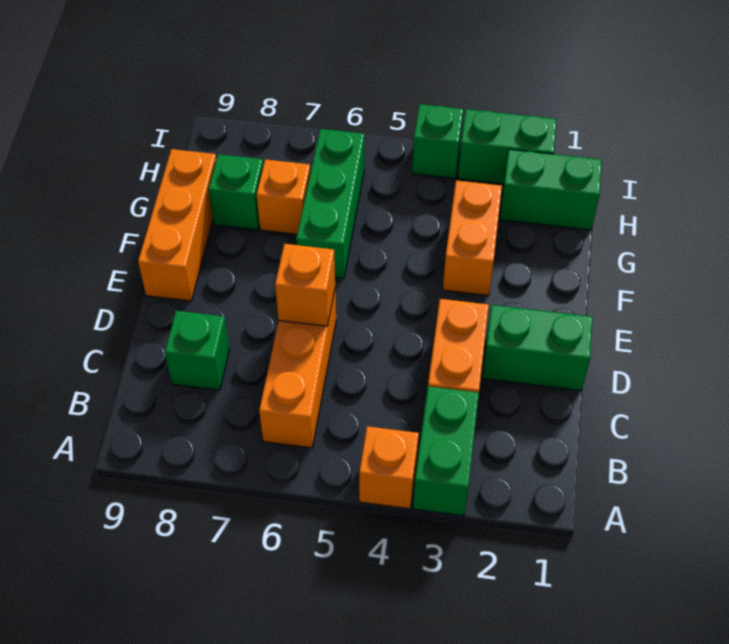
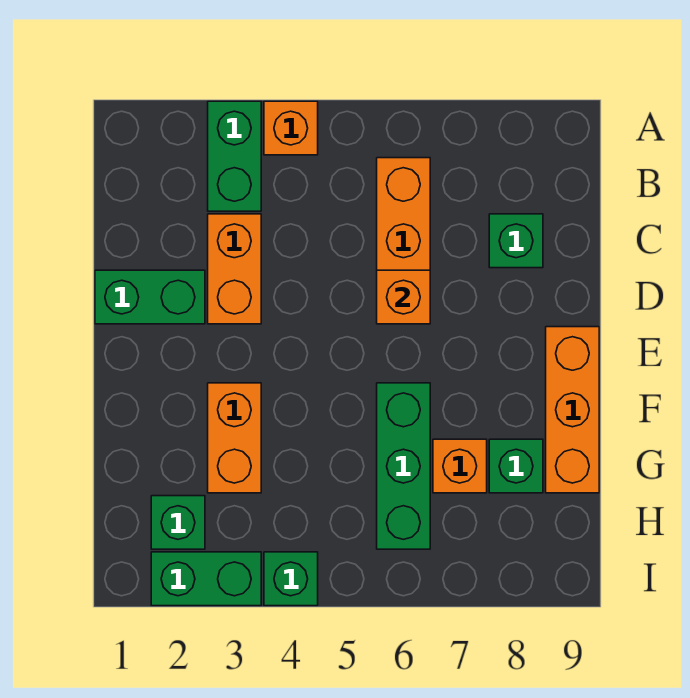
green 1x2 brick [500,149,602,230] -> green 1x1 brick [151,496,205,549]

